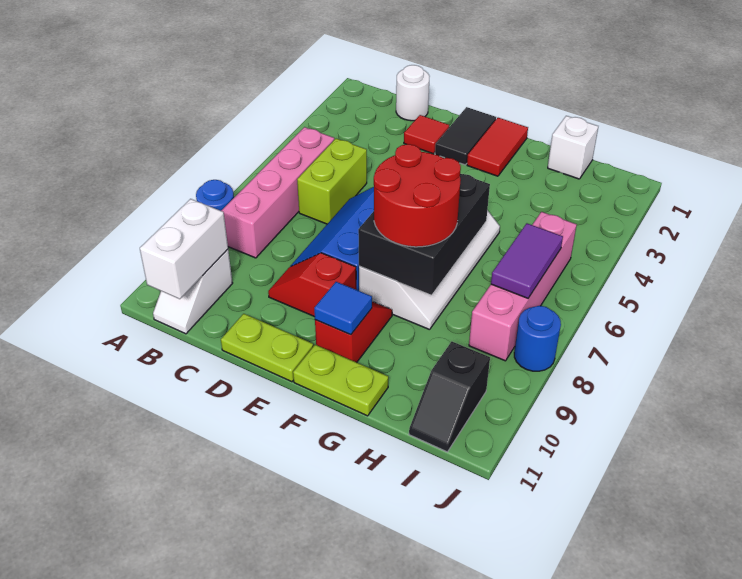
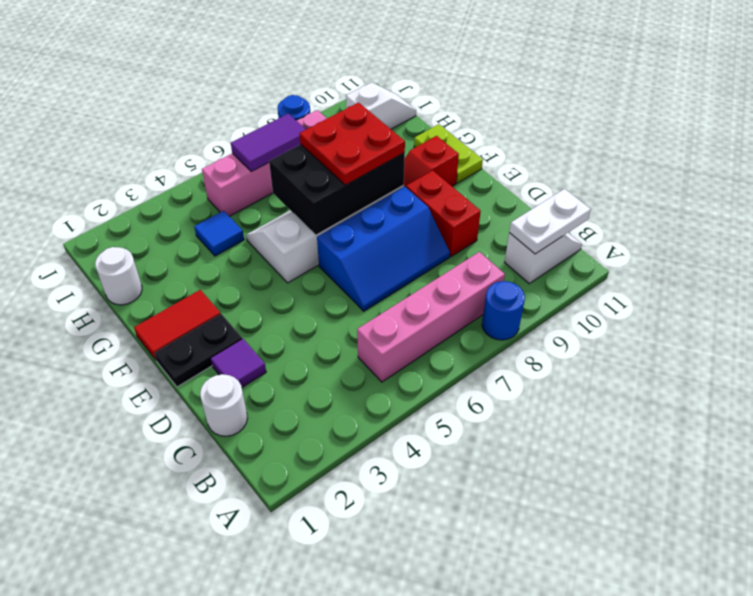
white 1x2 brick [140,199,228,299] -> white 1x2 plate [509,189,591,254]
lime 1x2 brick [297,139,367,224] -> none
red 1x1 tile [404,115,449,154] -> purple 1x1 tile [211,339,266,387]
red 1x2 slope [268,253,356,317] -> red 1x2 brick [406,170,481,257]
lime 1x2 plate [221,314,313,382] -> none
black 1x2 tile [435,107,496,165] -> black 1x2 plate [154,314,242,387]
red 2x2 round brick [374,144,461,247] -> red 2x2 plate [299,102,405,185]
blue 1x1 tile [314,282,372,335] -> blue 1x1 tile moved to [194,211,244,256]
white 1x1 brick [548,116,598,179] -> white 1x1 round brick [95,247,142,305]
black 1x2 slope [409,342,490,452] -> white 1x2 slope [346,82,416,129]

